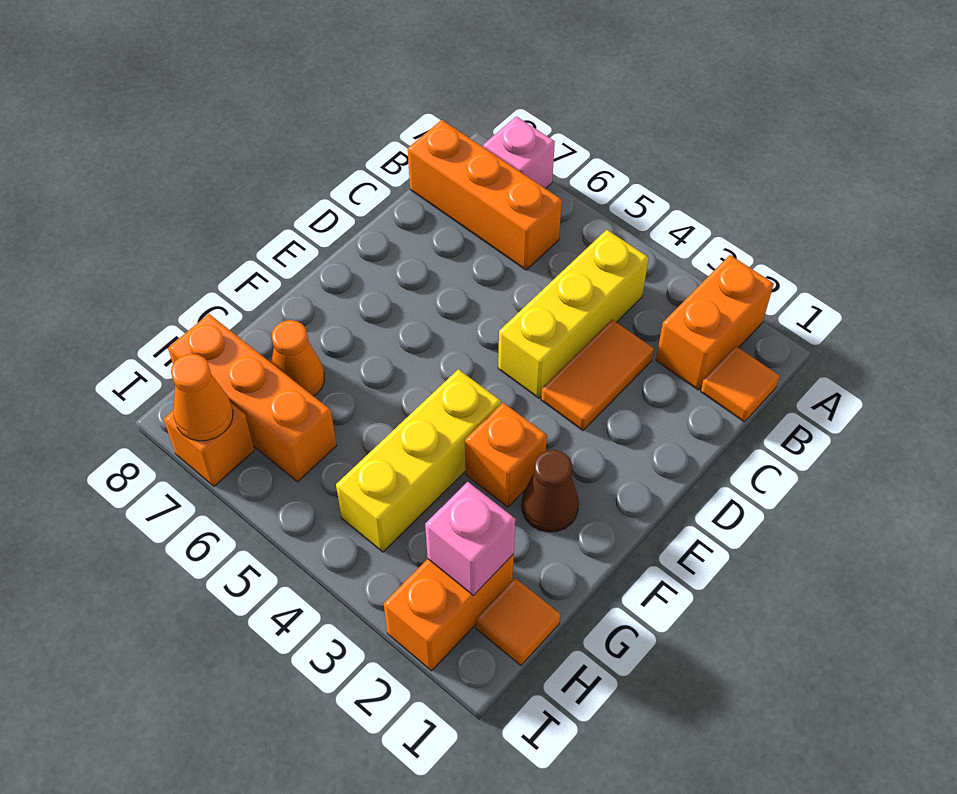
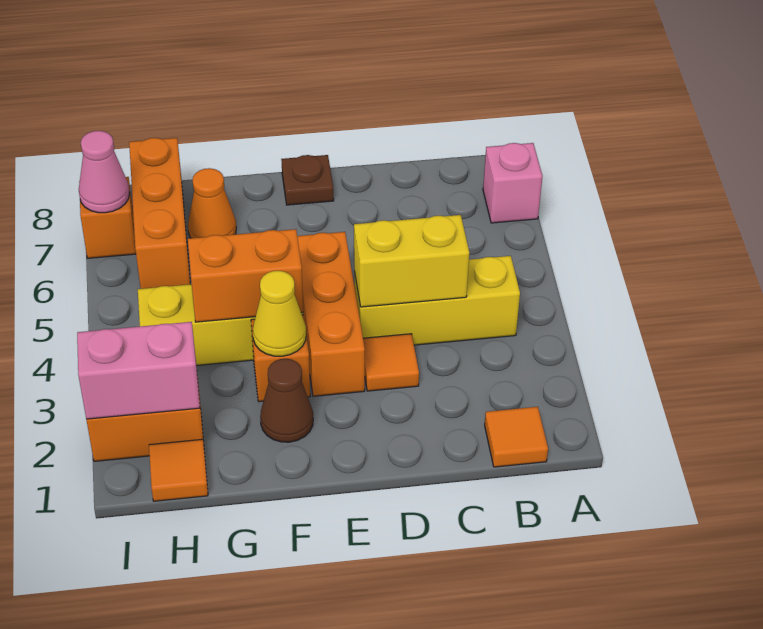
orange 1x2 brick [656,255,774,390] -> orange 1x2 brick moved to [188,229,303,322]
orange 1x3 brick [408,120,562,270] -> orange 1x3 brick moved to [297,232,365,396]
orange 1x2 tile [541,320,654,431] -> orange 1x1 tile [363,334,419,391]
none -> yellow 1x2 brick [354,215,469,307]
none -> brown 1x1 plate [281,155,334,205]
none -> yellow 1x1 cone [253,271,306,356]
pink 1x1 brick [425,482,515,596] -> pink 1x2 brick [77,322,200,419]
orange 1x1 cone [171,354,233,441] -> pink 1x1 cone [79,131,130,213]

